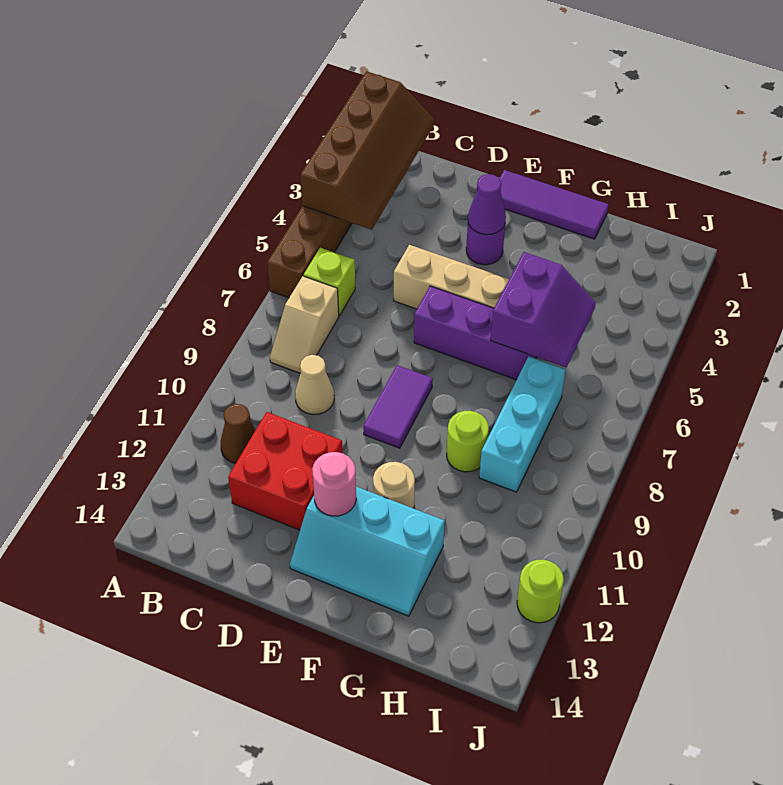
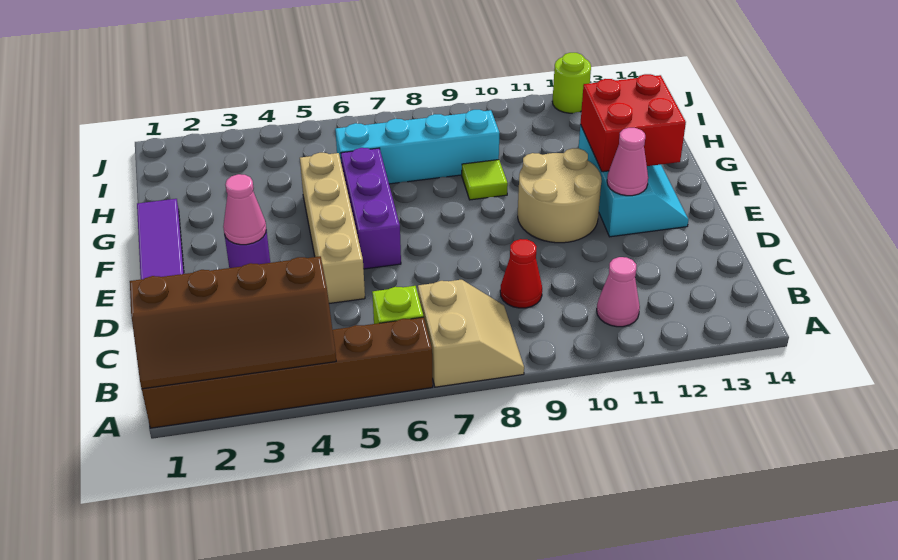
brown 2x4 slope [300,71,434,230] -> brown 2x4 slope turned to [130,256,336,389]
tan 1x2 slope [270,276,339,373] -> tan 2x2 slope [418,280,524,387]
brown 1x1 cone [221,404,256,463] -> pink 1x1 cone [597,257,640,327]
tan 1x1 cone [295,355,334,414] -> red 1x1 cone [500,239,542,308]
red 2x2 brick [228,412,343,530] -> red 2x2 brick moved to [580,74,686,172]
purple 1x1 cone [468,174,506,235] -> pink 1x1 cone [223,174,266,245]
purple 1x2 tile [363,365,433,448] -> none
pink 1x1 round brick [312,452,356,516] -> pink 1x1 cone [607,128,648,196]
tan 1x1 round brick [373,462,415,509] -> tan 2x2 round brick [518,148,602,243]
purple 2x2 slope [491,252,596,367] -> none
lime 1x1 round brick [447,411,489,472] -> lime 1x1 tile [462,160,508,200]
cyan 1x3 brick [479,356,566,492] -> cyan 1x4 brick [335,110,499,184]

